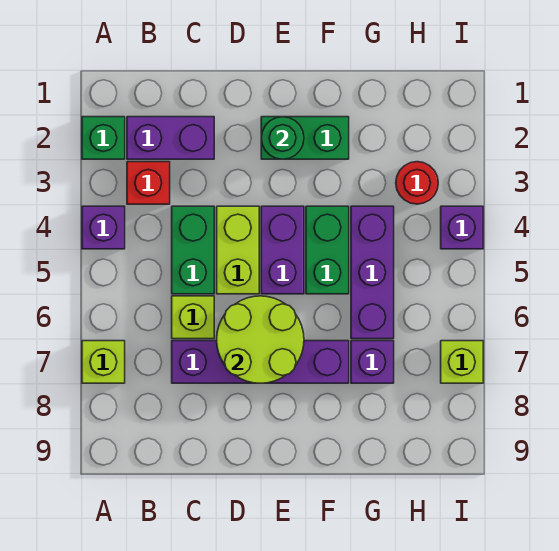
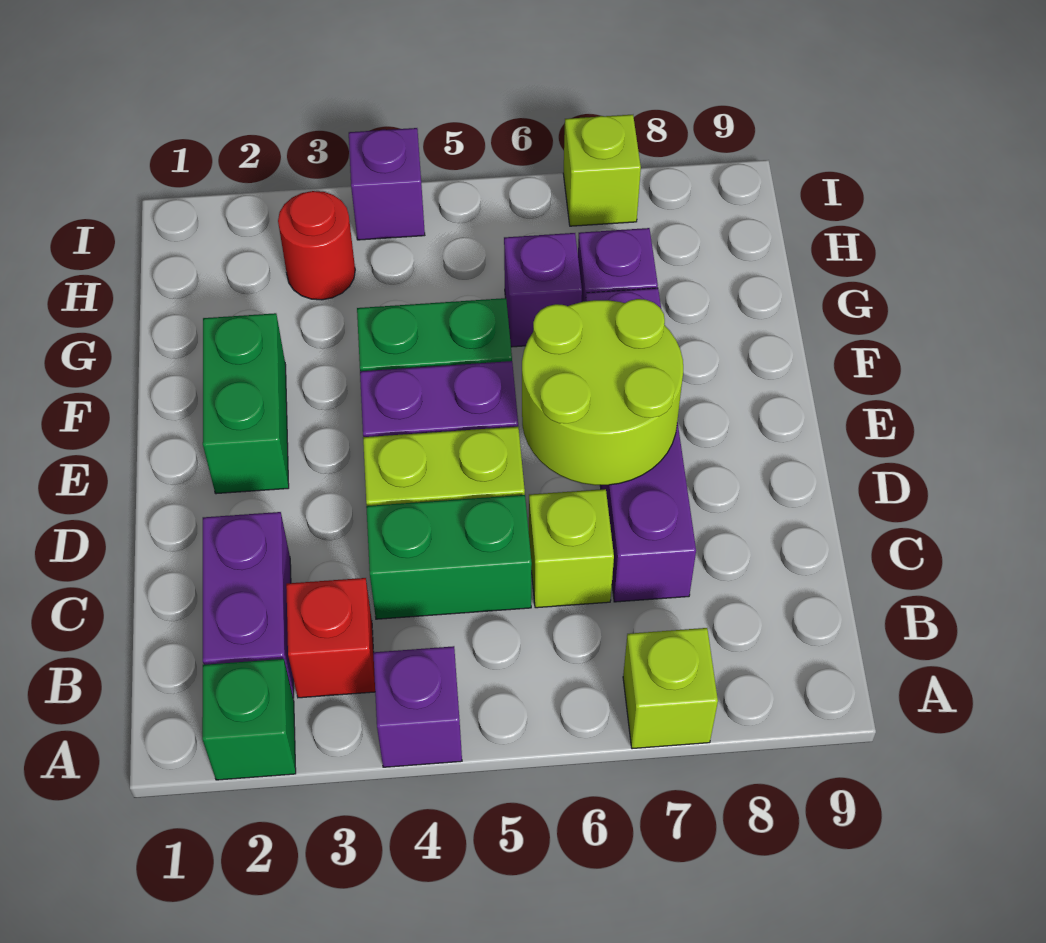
green 1x1 round brick [261,117,304,159] -> none
purple 1x3 brick [351,206,394,339] -> purple 1x1 brick [504,233,582,347]

